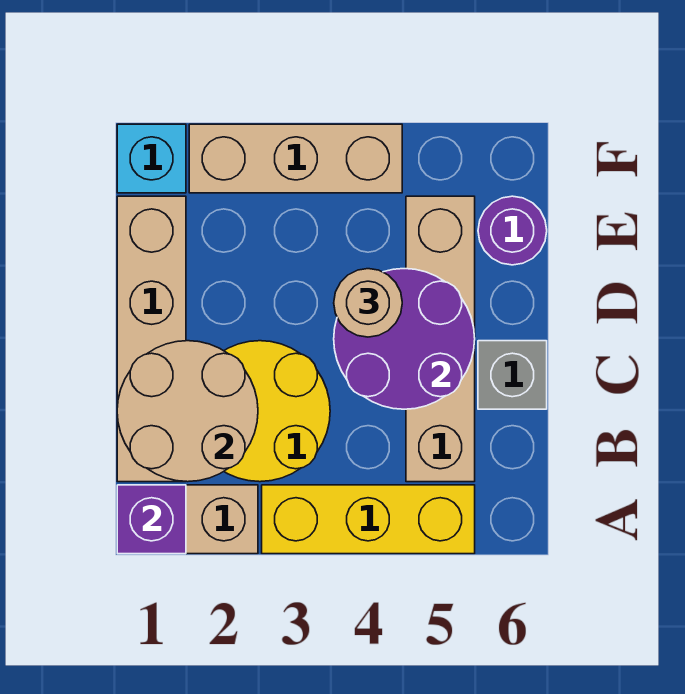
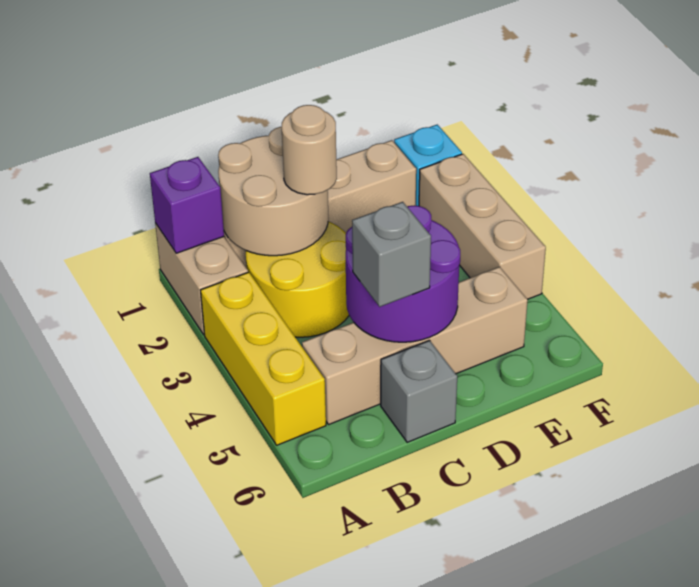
none -> grey 1x1 brick [352,202,431,307]
tan 1x1 round brick [334,269,402,337] -> tan 1x1 round brick moved to [282,105,337,195]
purple 1x1 round brick [478,196,547,265] -> none

